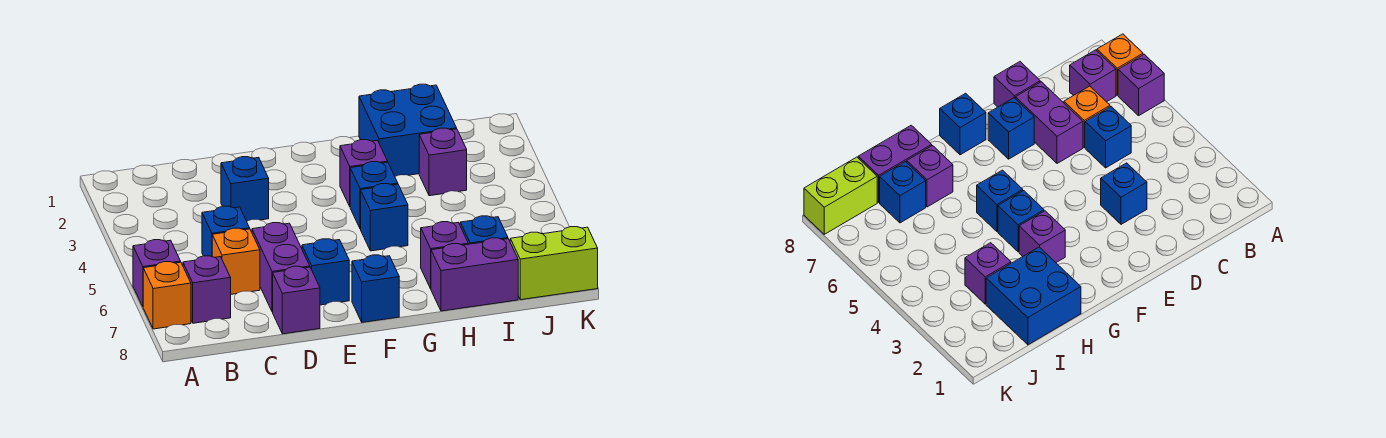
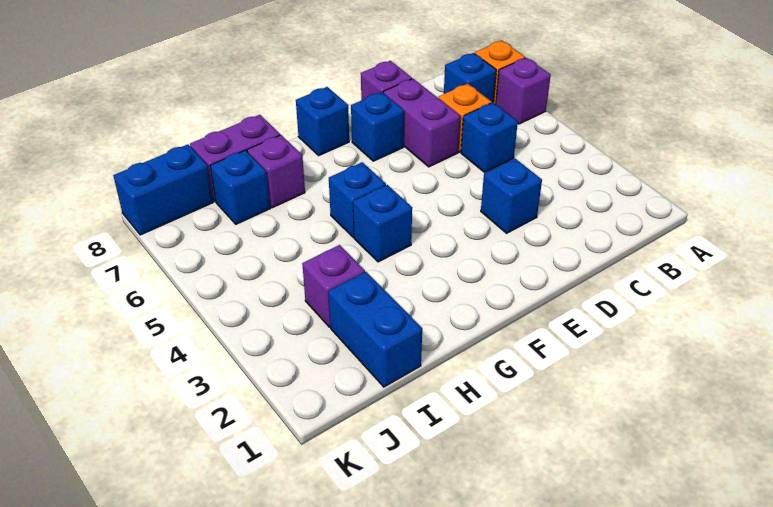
purple 1x1 brick [183,256,231,323] -> blue 1x1 brick [444,53,496,103]
purple 1x1 brick [340,140,388,206] -> none
blue 2x2 brick [359,84,457,176] -> blue 1x2 brick [328,272,422,387]
lime 1x2 brick [510,227,598,300] -> blue 1x2 brick [113,144,213,235]

